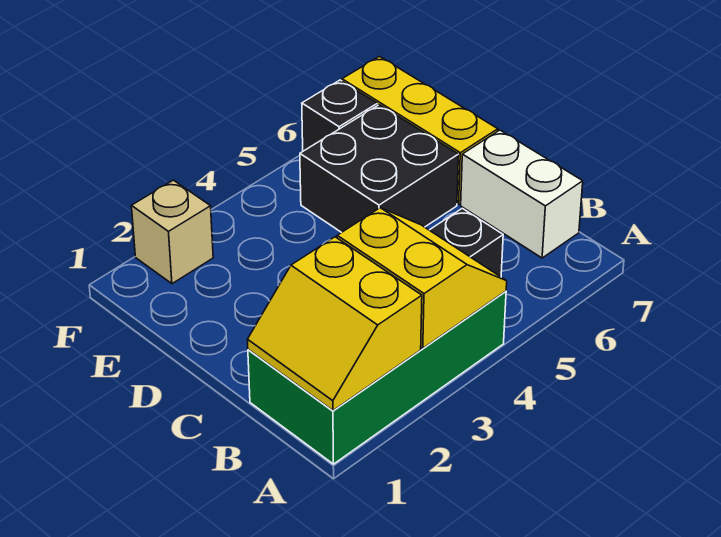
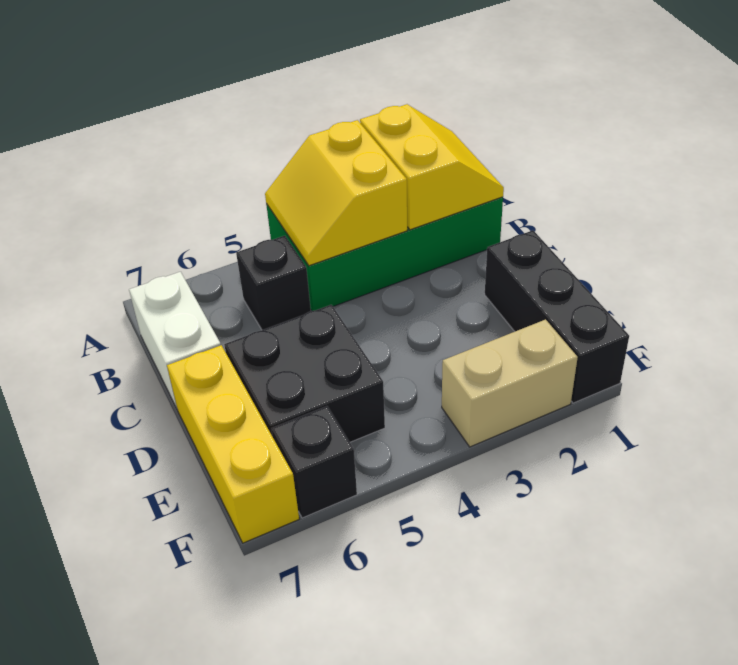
none -> black 1x3 brick [485,230,629,403]
tan 1x1 brick [132,180,213,284] -> tan 1x2 brick [442,319,578,447]

